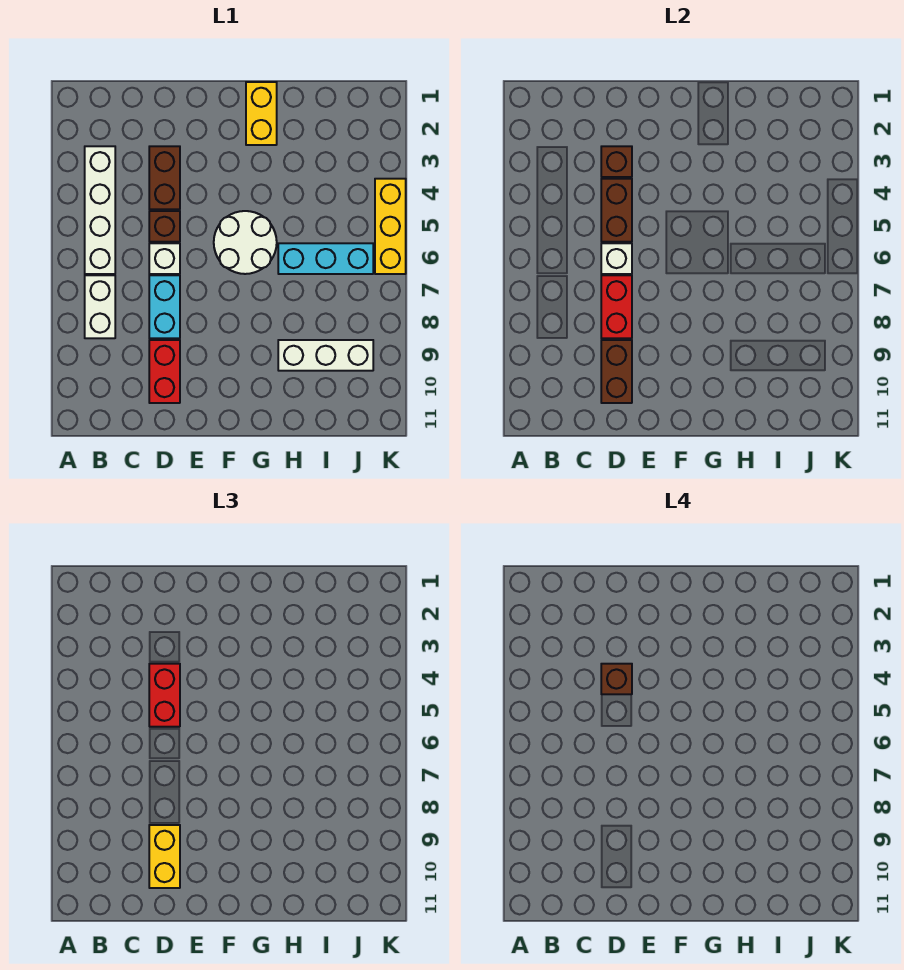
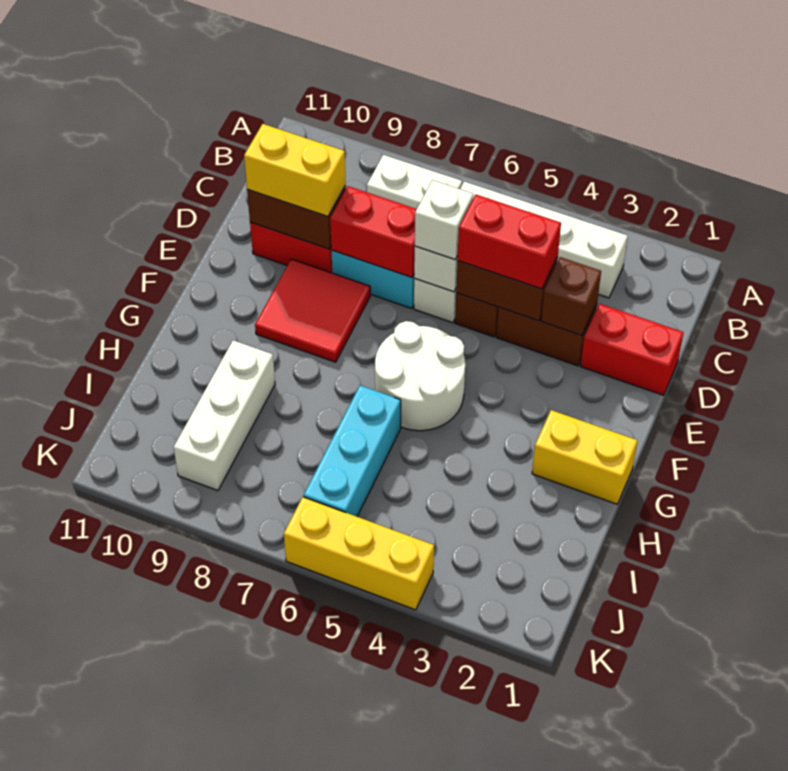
none -> red 1x2 brick [581,304,683,395]
brown 1x1 brick [601,664,632,694] -> none
none -> white 1x1 brick [415,180,473,259]
none -> red 2x2 tile [255,259,370,362]

